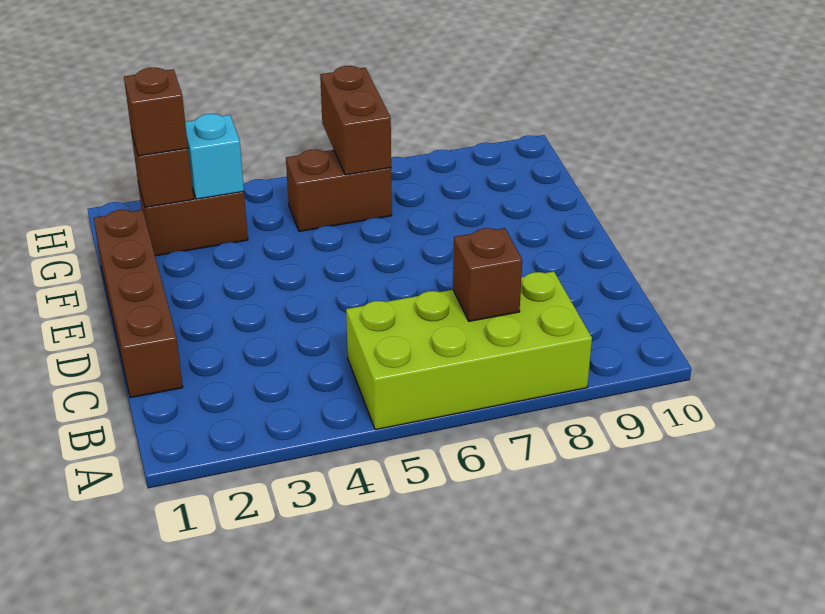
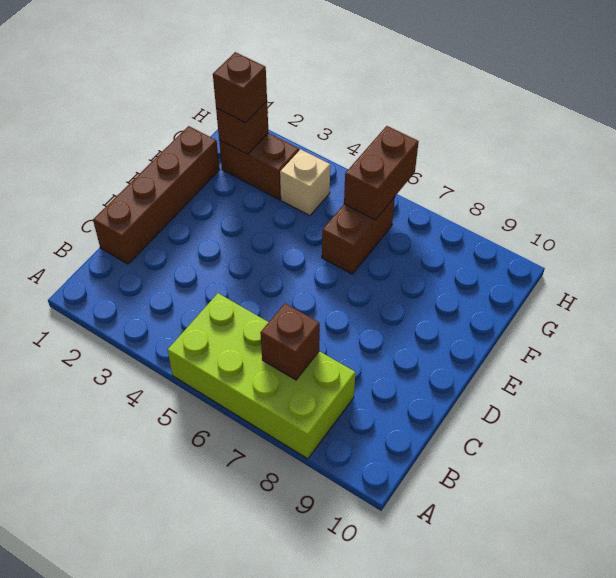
cyan 1x1 brick [185,114,244,199] -> none
none -> tan 1x1 brick [280,149,330,216]
brown 1x2 brick [286,149,392,231] -> brown 1x2 brick turned to [322,197,395,274]

